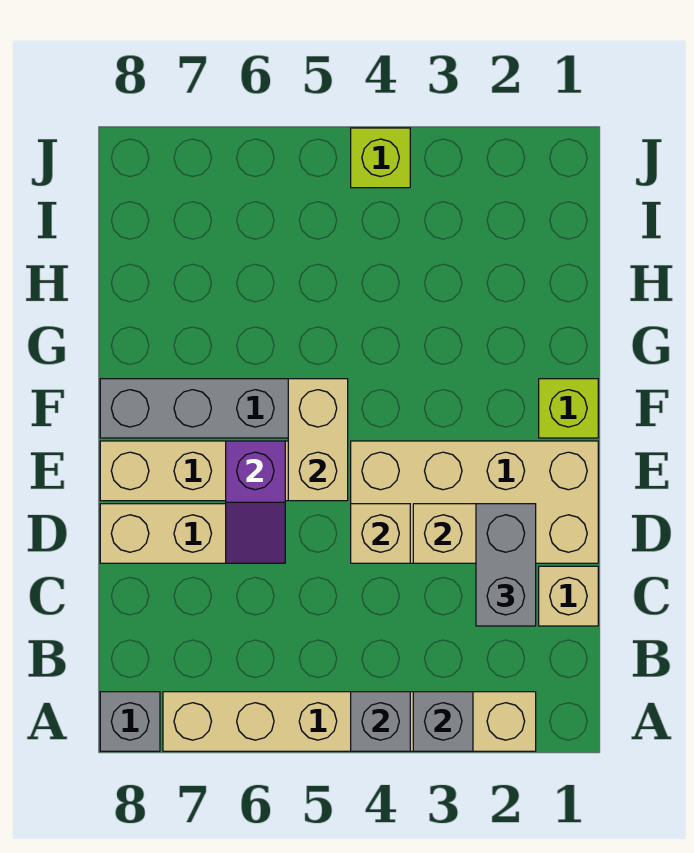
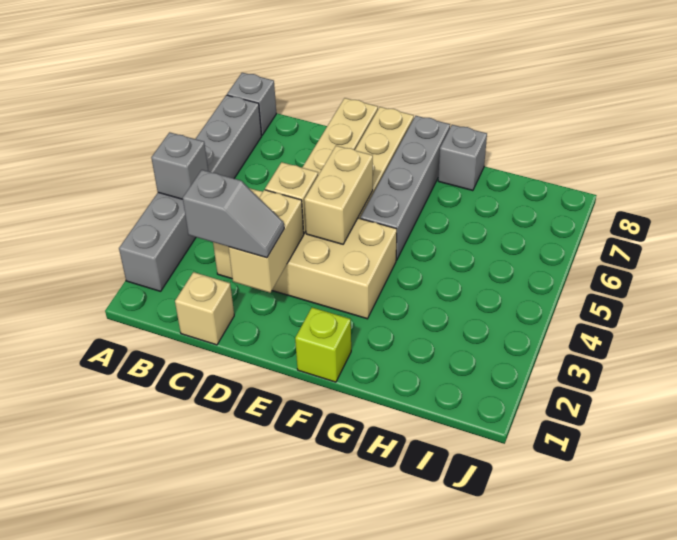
tan 1x6 brick [163,692,536,751] -> grey 1x6 brick [119,95,262,291]
grey 1x1 brick [413,692,473,751] -> grey 1x1 brick moved to [438,125,487,191]
grey 1x2 brick [476,504,536,626] -> grey 1x2 slope [183,170,284,258]
tan 2x4 brick [351,441,598,563] -> tan 2x4 brick turned to [213,188,397,319]
purple 1x2 slope [226,441,285,563] -> none
tan 1x2 brick [288,379,348,501] -> tan 1x2 brick turned to [304,146,373,244]
lime 1x1 brick [351,128,410,188] -> none

